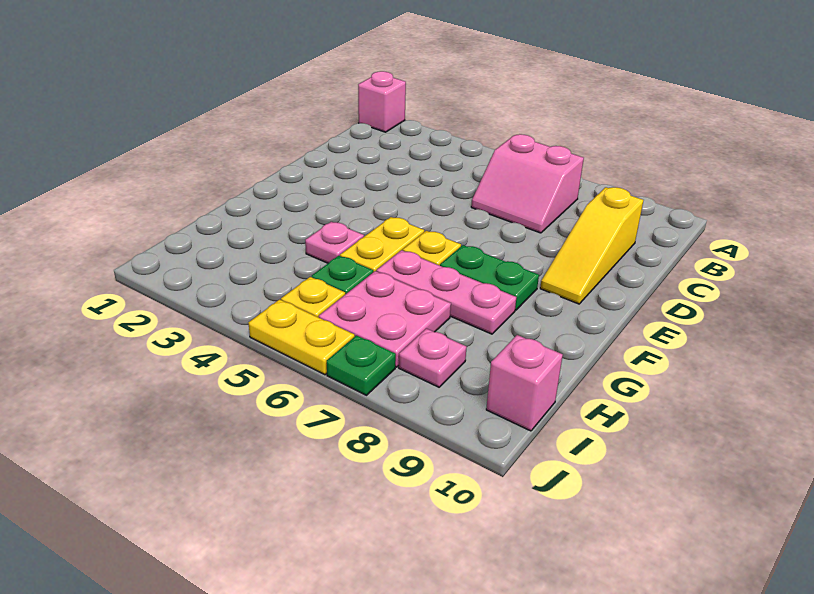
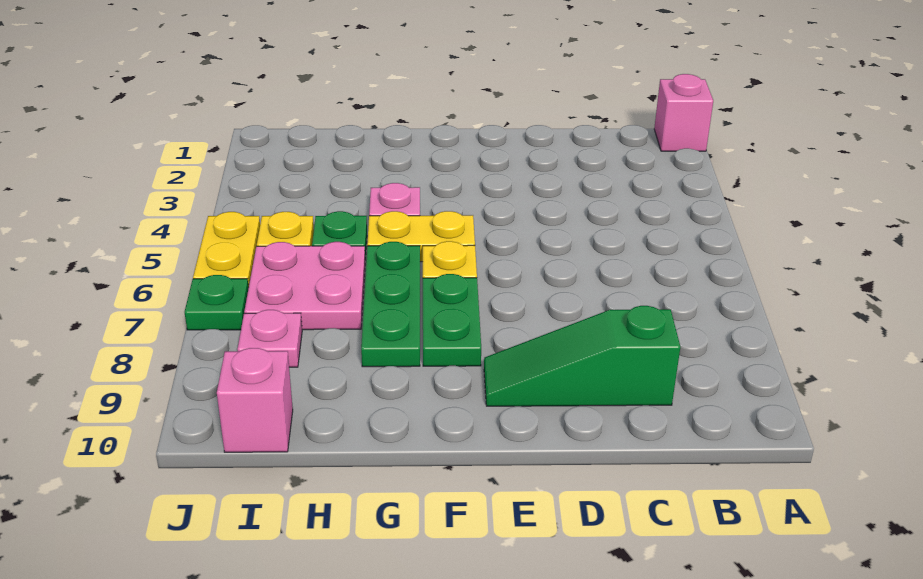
pink 2x2 slope [471,134,584,233] -> none
yellow 1x3 slope [540,187,644,304] -> green 1x3 slope [484,306,680,406]
pink 1x3 plate [376,250,516,334] -> green 1x3 plate [361,242,420,367]

